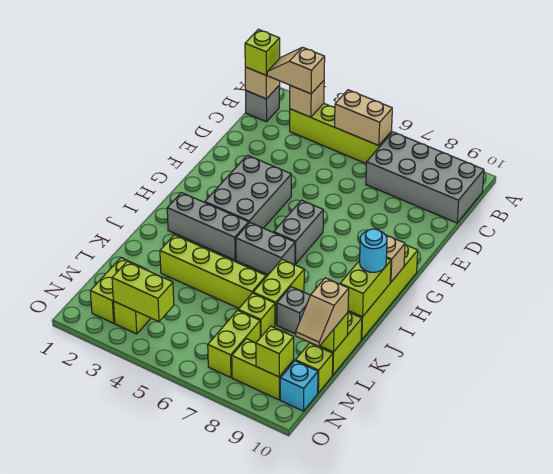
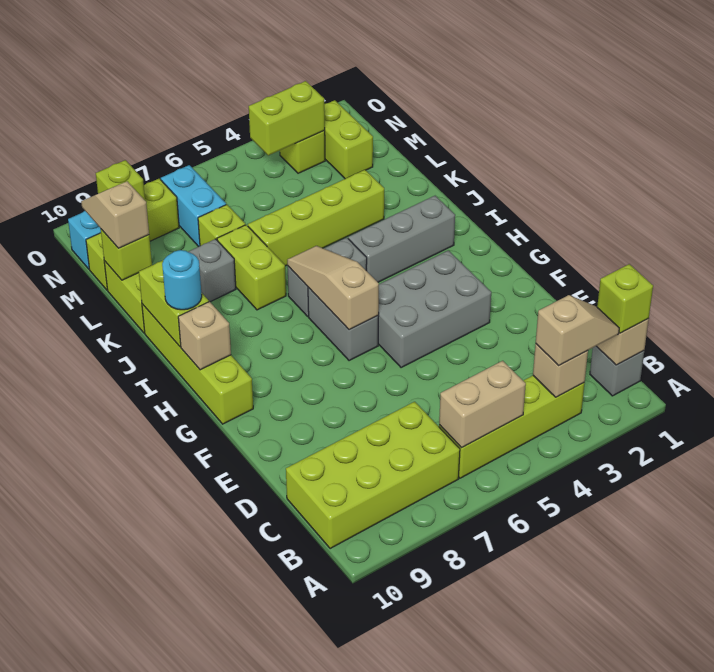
grey 2x4 brick [366,132,484,223] -> lime 2x4 brick [286,402,460,549]
grey 2x3 brick [205,155,291,228] -> grey 2x3 brick turned to [378,250,491,368]
none -> tan 1x3 slope [287,246,379,330]
lime 1x2 brick [208,310,260,378] -> cyan 1x2 brick [161,165,226,247]

